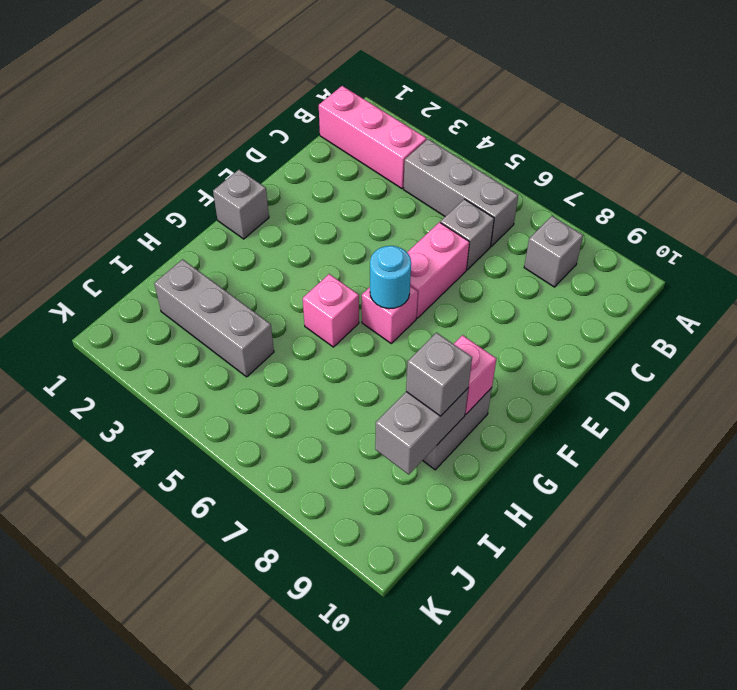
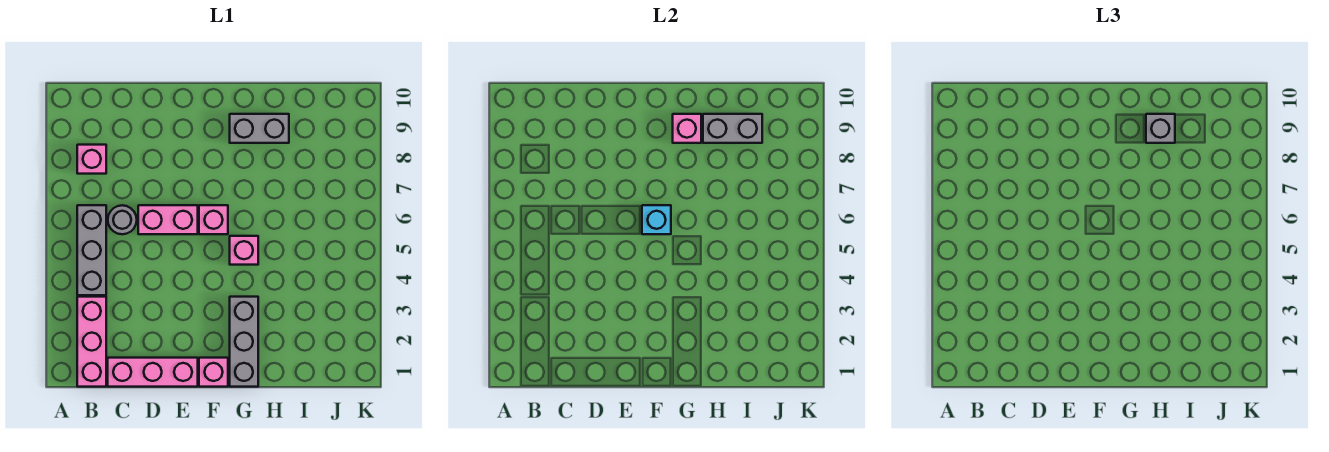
grey 1x1 brick [524,216,583,287] -> pink 1x1 brick [77,145,106,174]
none -> pink 1x3 brick [108,358,198,387]
grey 1x1 brick [441,199,494,270] -> grey 1x1 round brick [108,205,137,234]
grey 1x1 brick [213,170,269,239] -> pink 1x1 brick [199,358,228,387]
cyan 1x1 round brick [370,246,411,309] -> cyan 1x1 brick [642,205,671,234]
grey 1x3 brick [154,259,274,377] -> grey 1x3 brick moved to [230,297,258,387]

